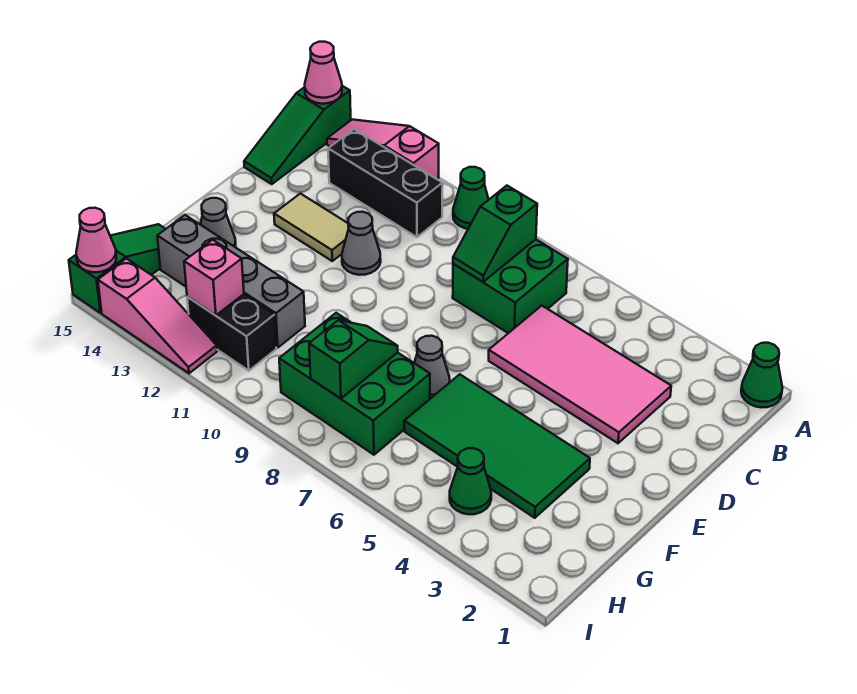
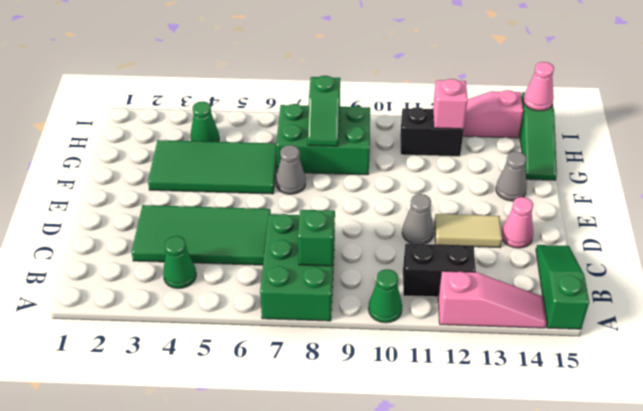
green 1x1 cone [741,343,782,407] -> green 1x1 cone moved to [163,236,196,288]
pink 1x1 cone [305,42,342,104] -> pink 1x1 cone moved to [502,197,533,248]
green 2x2 brick [453,239,568,333] -> green 2x3 brick [260,214,335,321]
black 1x3 brick [328,129,443,237] -> black 1x2 brick [403,244,476,297]
pink 2x4 tile [489,306,671,443] -> green 2x4 tile [132,205,271,265]
grey 1x4 brick [157,215,305,348] -> none

